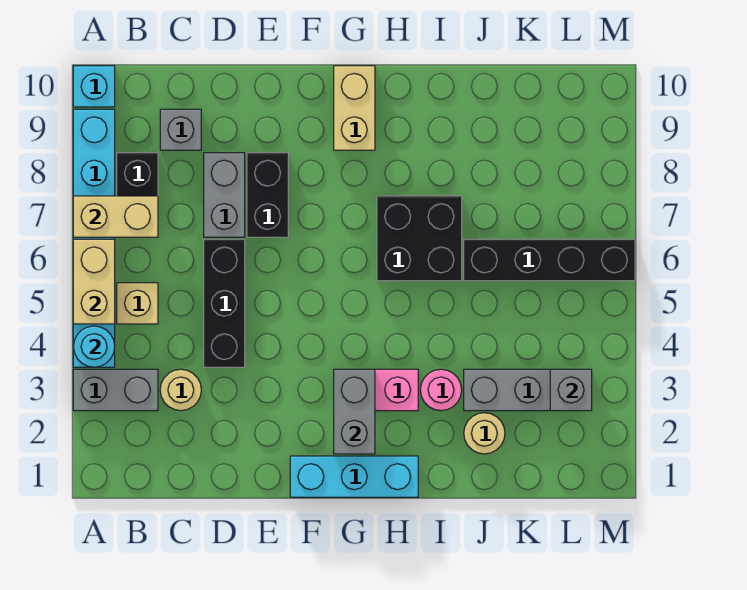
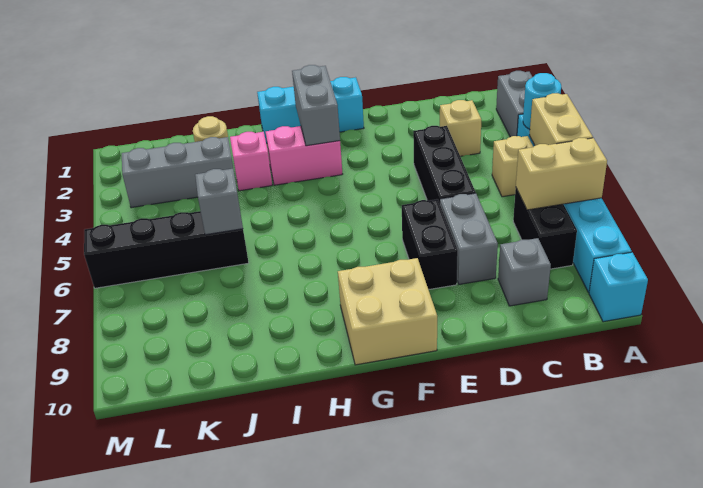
grey 1x2 brick [73,369,158,411] -> grey 1x2 brick turned to [496,71,532,137]
tan 1x1 round brick [160,369,201,411] -> tan 1x1 brick [440,100,481,156]
tan 1x2 brick [334,66,375,150] -> tan 2x2 brick [338,258,437,365]
black 2x2 brick [377,196,462,281] -> none
pink 1x1 round brick [420,369,462,411] -> pink 1x1 brick [230,132,272,191]
grey 1x1 brick [550,369,592,411] -> grey 1x1 brick moved to [195,169,243,235]

